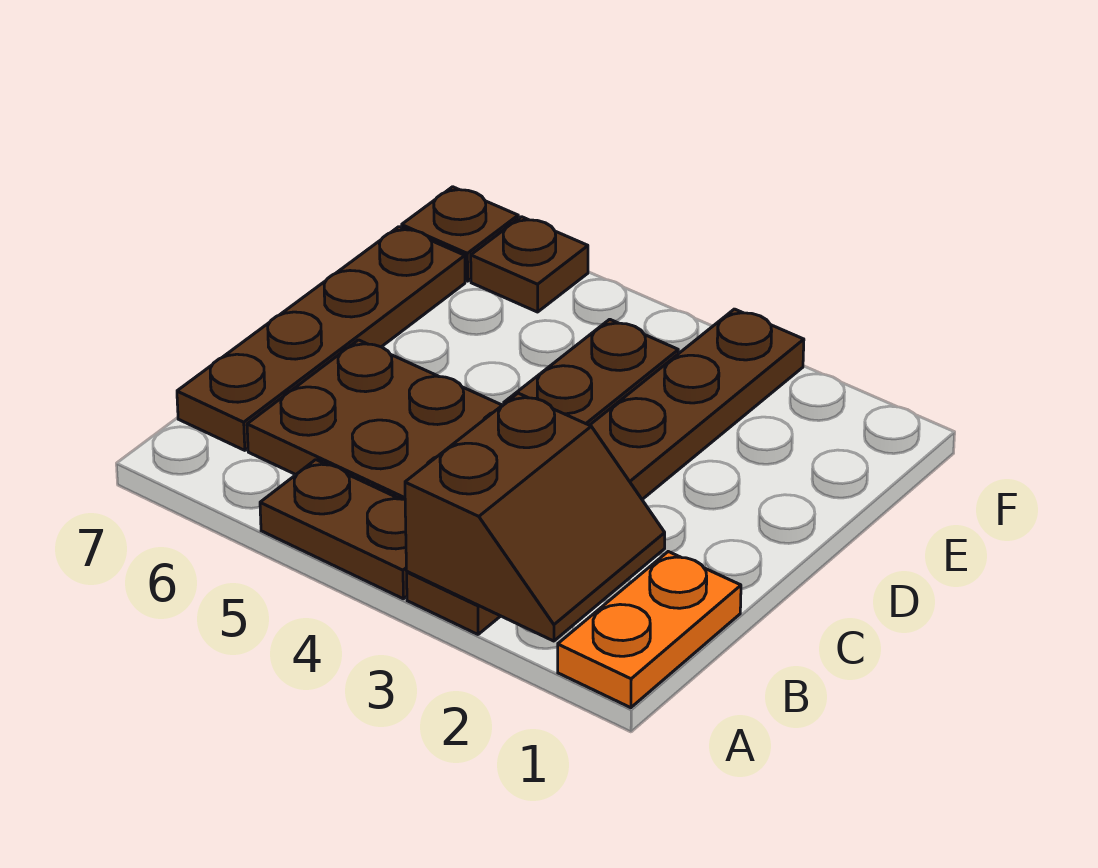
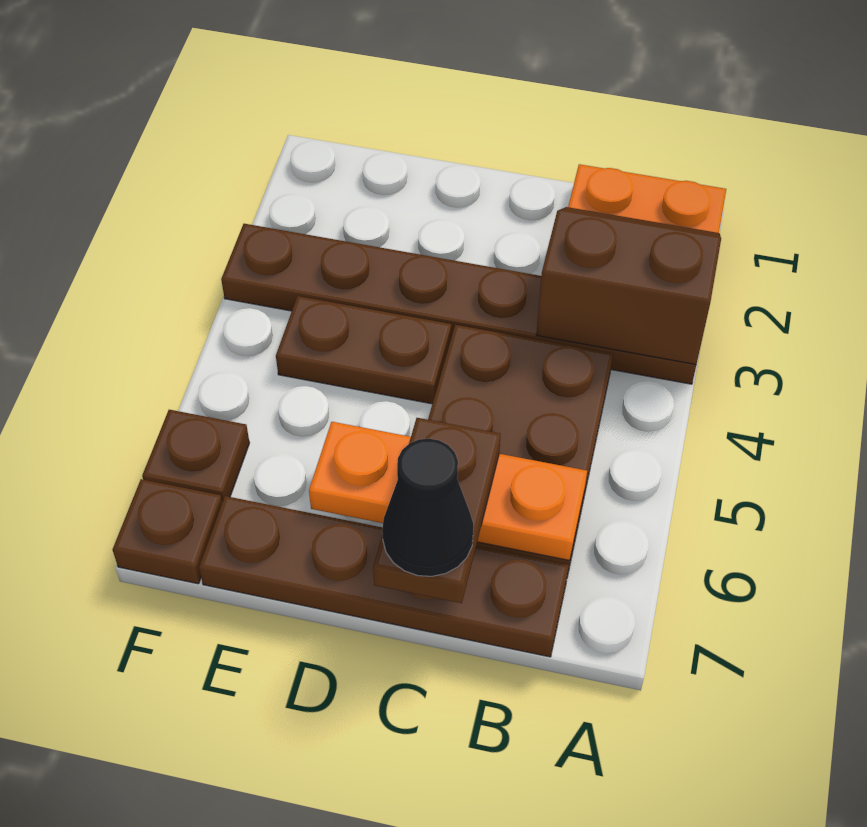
brown 1x2 plate [260,460,407,599] -> brown 1x2 plate moved to [373,418,501,603]
none -> orange 1x3 plate [309,422,587,560]
none -> black 1x1 cone [382,439,473,576]

